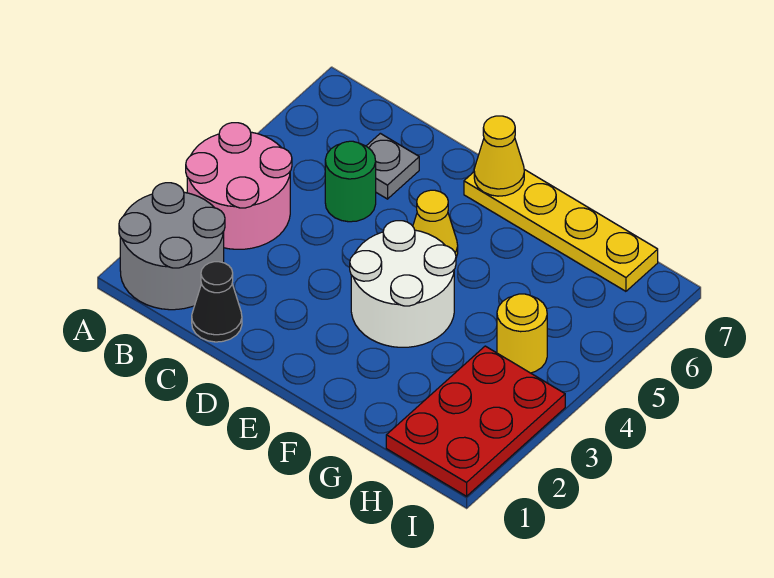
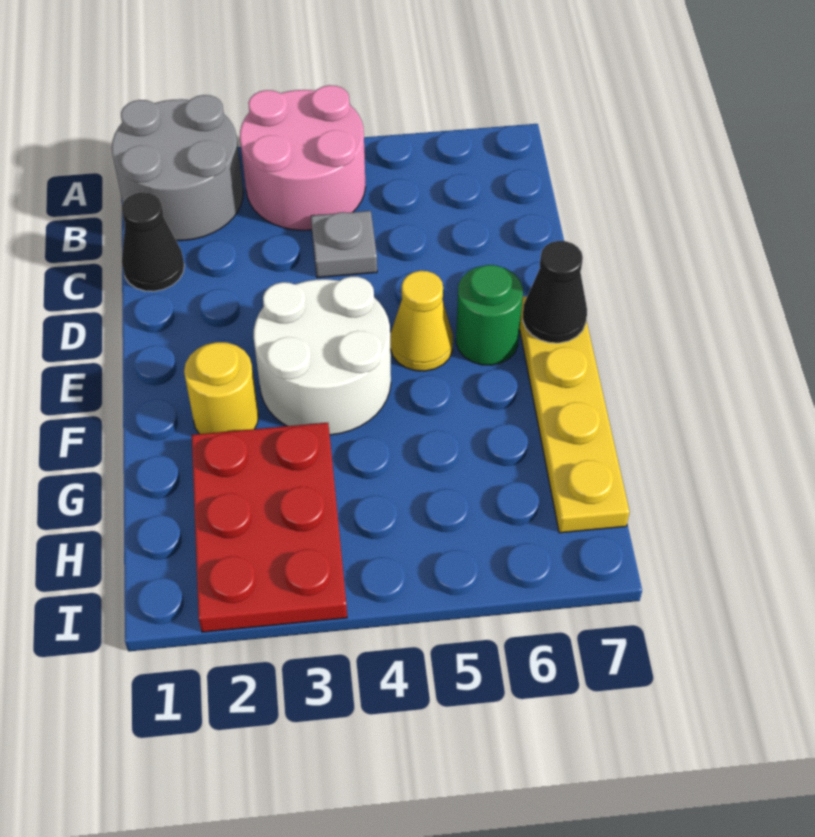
green 1x1 round brick [325,141,376,222] -> green 1x1 round brick moved to [456,265,523,365]
grey 1x1 plate [367,133,419,199] -> grey 1x1 plate moved to [311,211,377,278]
yellow 1x1 cone [474,116,524,196] -> black 1x1 cone [523,241,587,343]
red 2x3 plate [386,346,565,496] -> red 2x3 plate turned to [192,423,347,632]
yellow 1x1 round brick [497,294,547,373] -> yellow 1x1 round brick moved to [184,342,259,434]

